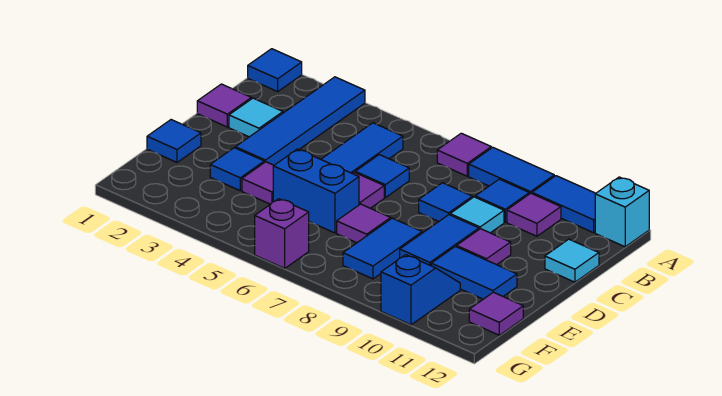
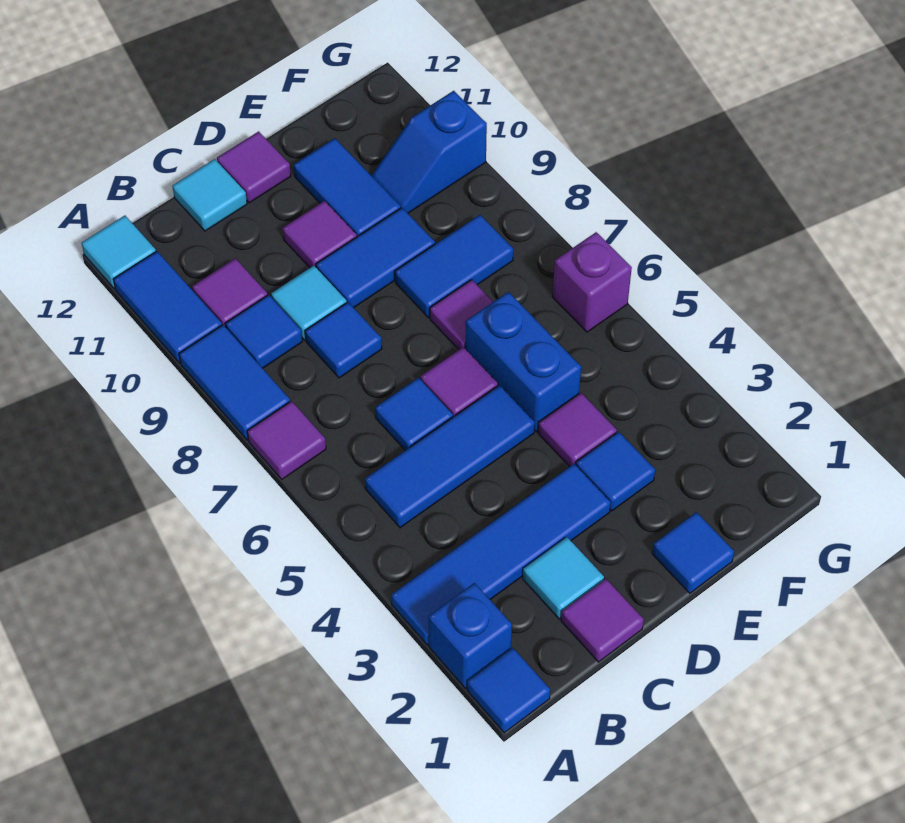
none -> blue 1x1 brick [429,583,512,688]
cyan 1x1 brick [595,177,649,247] -> cyan 1x1 tile [82,216,156,289]
purple 1x1 tile [469,292,523,335] -> purple 1x1 tile moved to [217,131,291,203]

